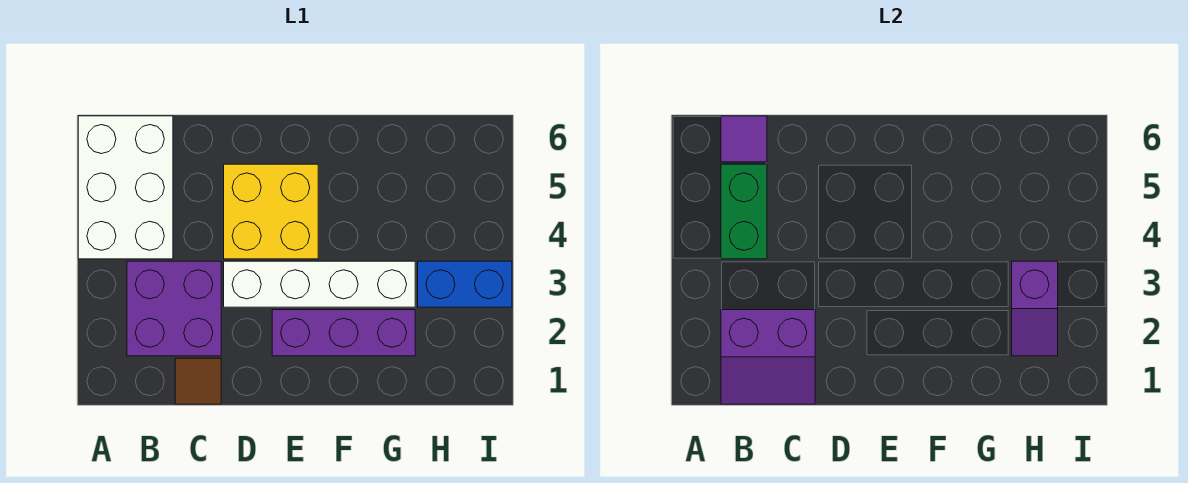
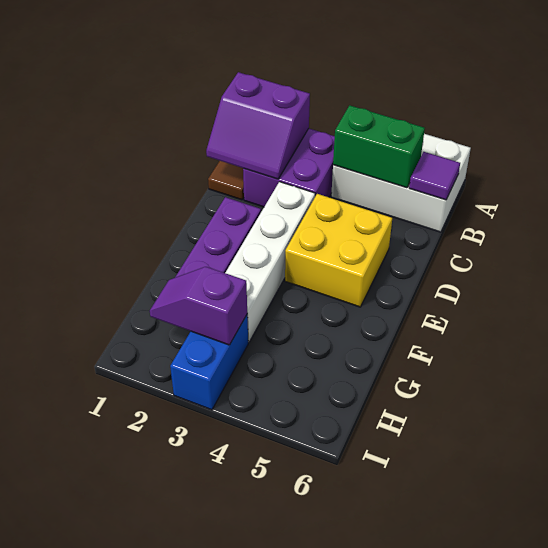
purple 2x2 slope [721,310,815,404] -> purple 2x2 slope turned to [206,72,310,179]

